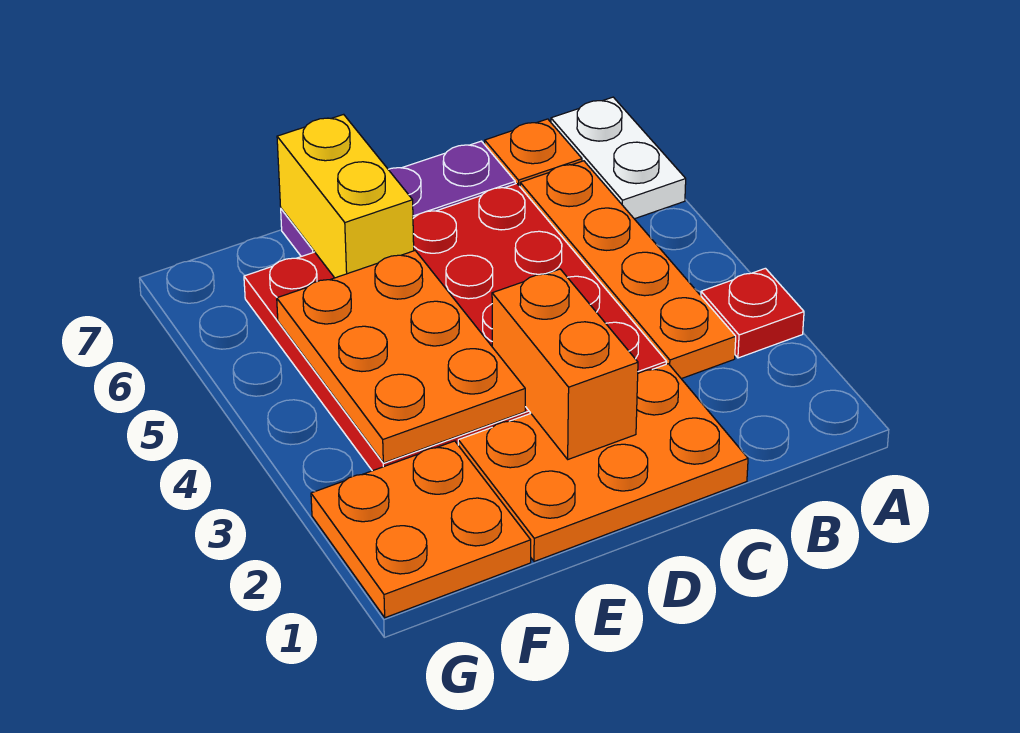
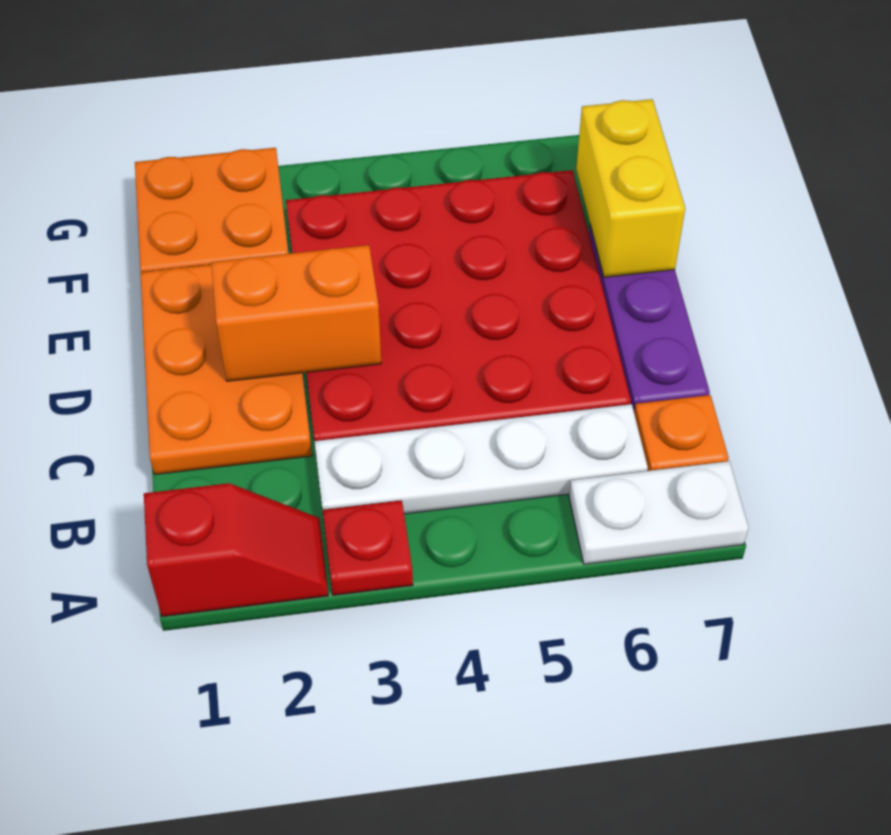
none -> red 1x2 slope [144,483,328,617]
orange 1x4 plate [520,161,736,379] -> white 1x4 plate [314,404,648,514]
orange 2x3 plate [277,251,525,463] -> none
yellow 1x2 brick [277,114,414,278] -> yellow 1x2 brick turned to [576,99,685,277]

